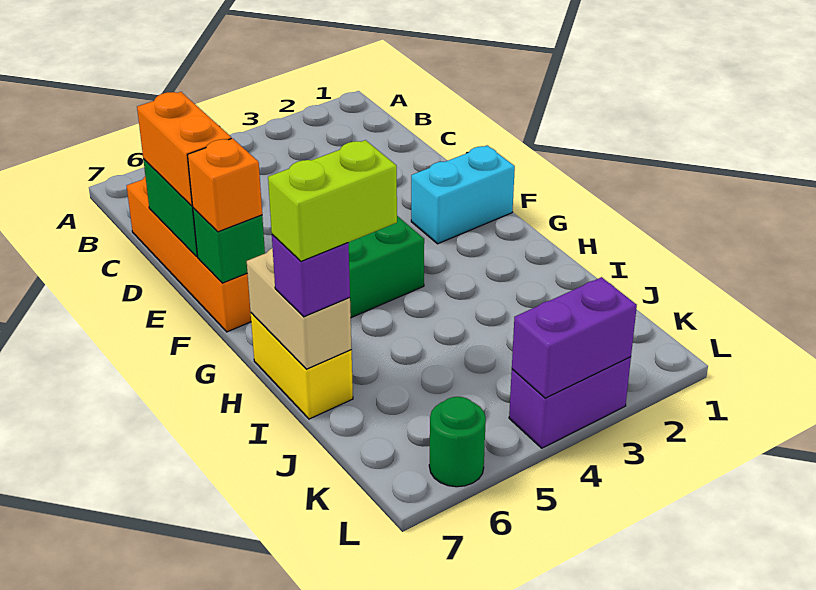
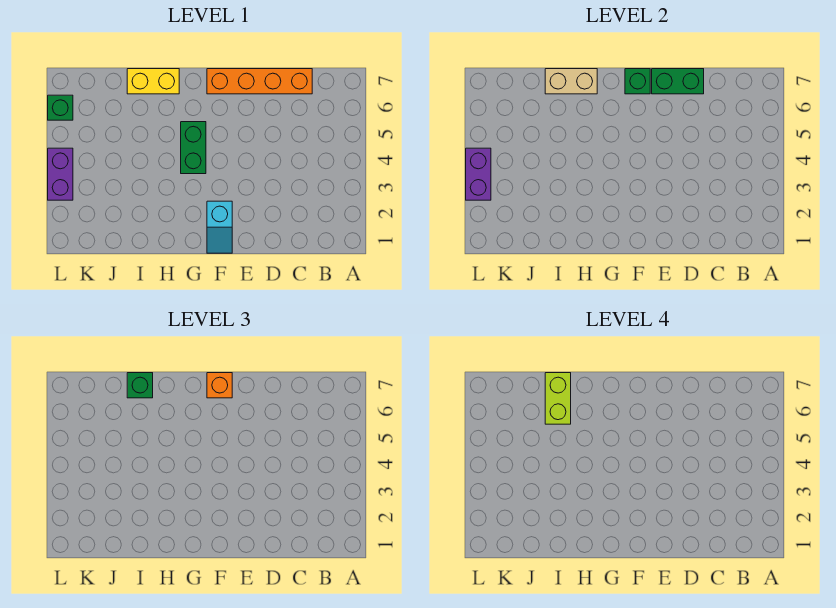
orange 1x2 brick [137,92,231,206] -> none
cyan 1x2 brick [411,145,515,244] -> cyan 1x2 slope [207,201,232,253]
purple 1x1 brick [272,235,350,317] -> green 1x1 brick [127,373,153,398]
green 1x1 round brick [429,397,486,487] -> green 1x1 brick [48,95,73,120]

